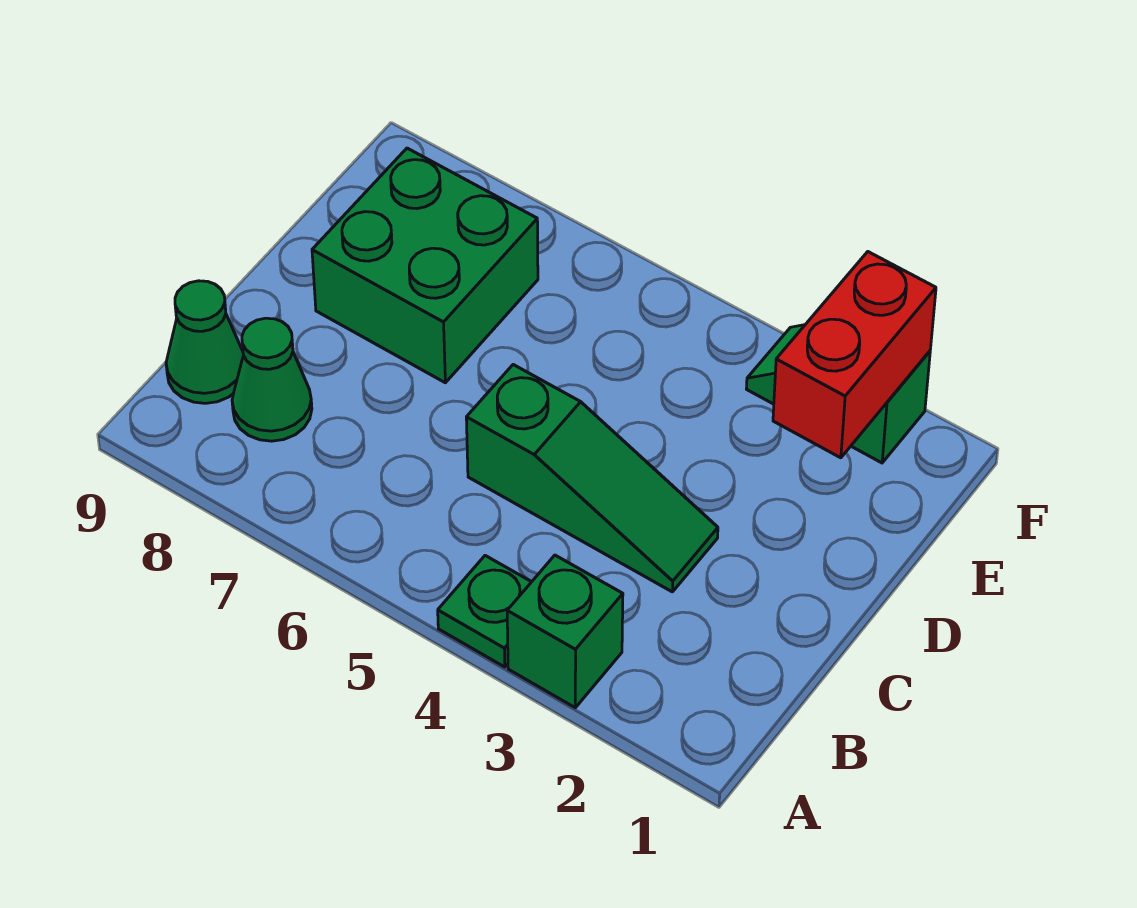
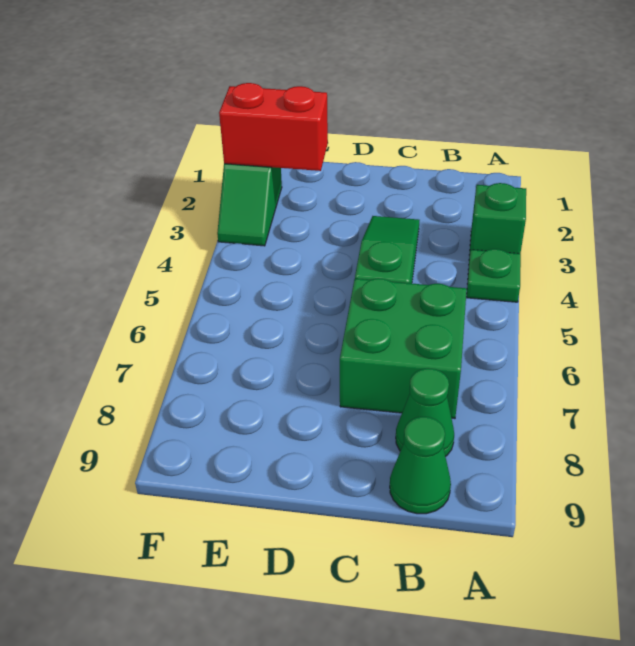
green 2x2 brick [312,148,538,383] -> green 2x2 brick moved to [340,278,467,419]

